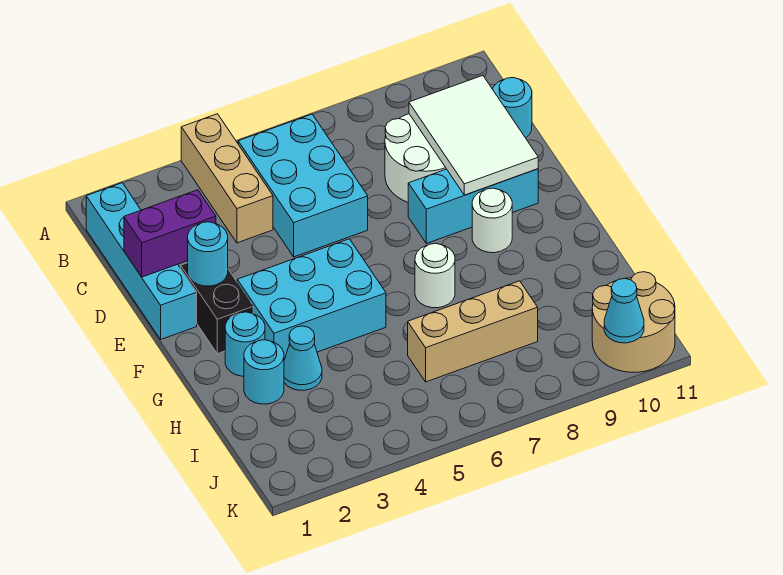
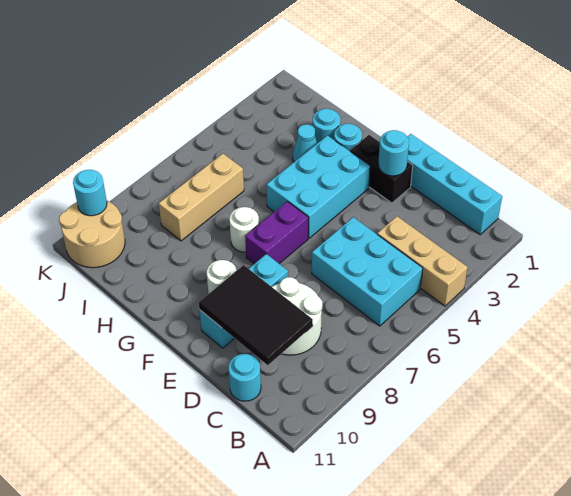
white 2x3 tile [409,75,538,195] -> black 2x3 tile [199,265,313,365]
purple 1x2 brick [124,190,216,277] -> purple 1x2 brick moved to [245,201,308,264]
cyan 1x1 cone [604,279,644,343] -> cyan 1x1 round brick [73,170,107,216]

